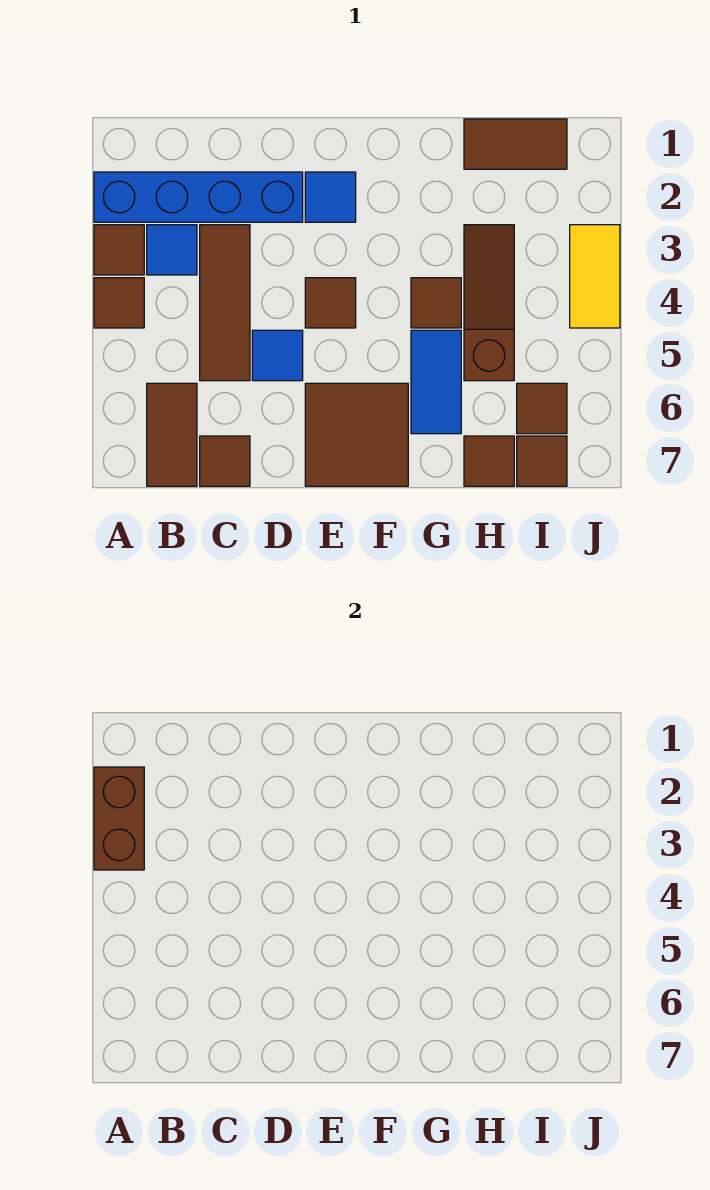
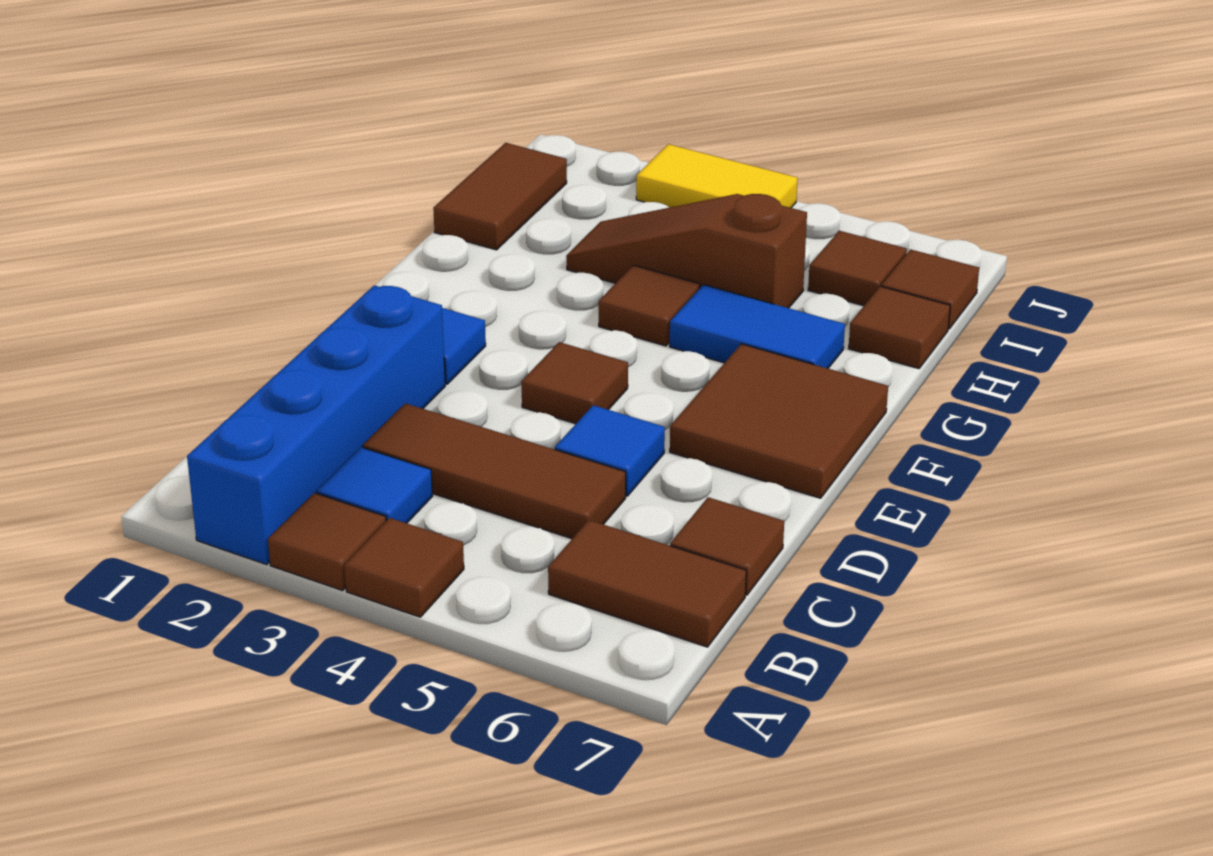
brown 1x2 brick [94,767,144,870] -> none

